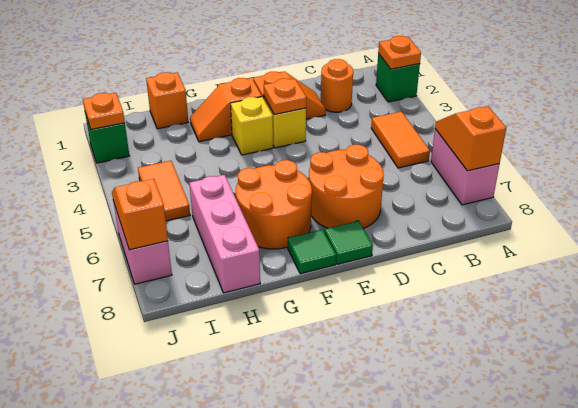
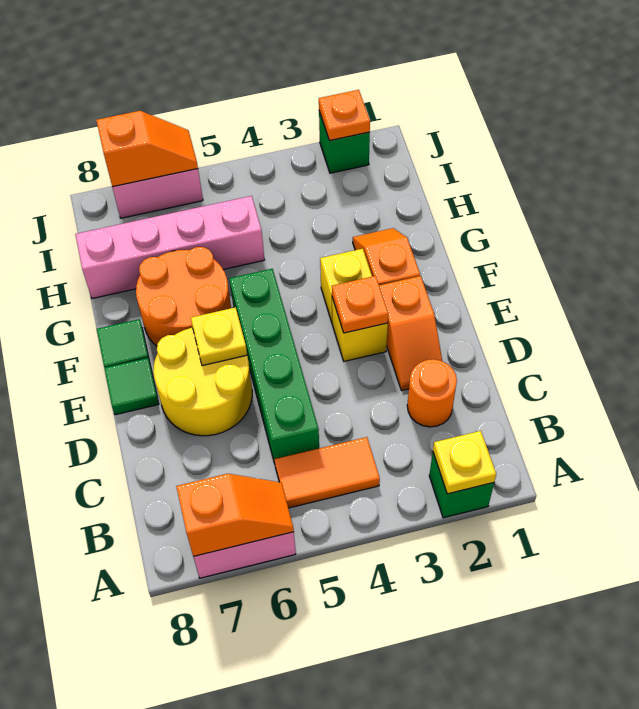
orange 1x1 plate [378,36,421,69] -> yellow 1x1 plate [433,431,496,494]
none -> green 1x4 brick [229,269,319,463]
orange 2x2 round brick [309,145,384,229] -> yellow 2x2 round brick [153,328,252,436]
none -> yellow 1x1 plate [191,307,247,366]
orange 1x1 brick [146,72,188,129] -> none
pink 1x3 brick [189,175,260,293] -> pink 1x4 brick [75,196,264,299]
orange 1x2 tile [138,161,190,221] -> none

